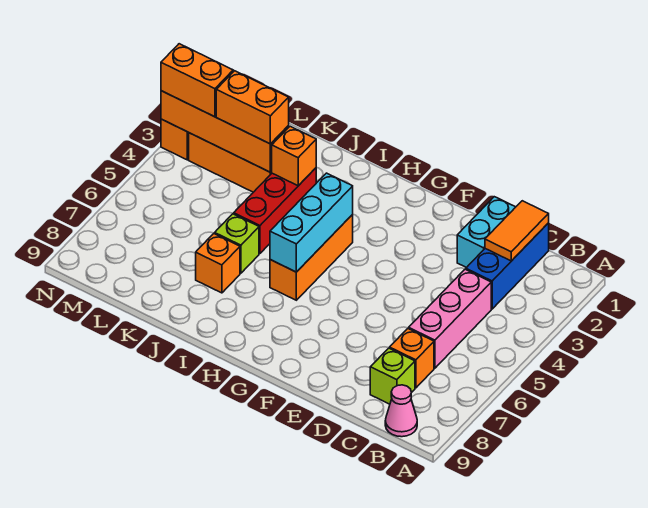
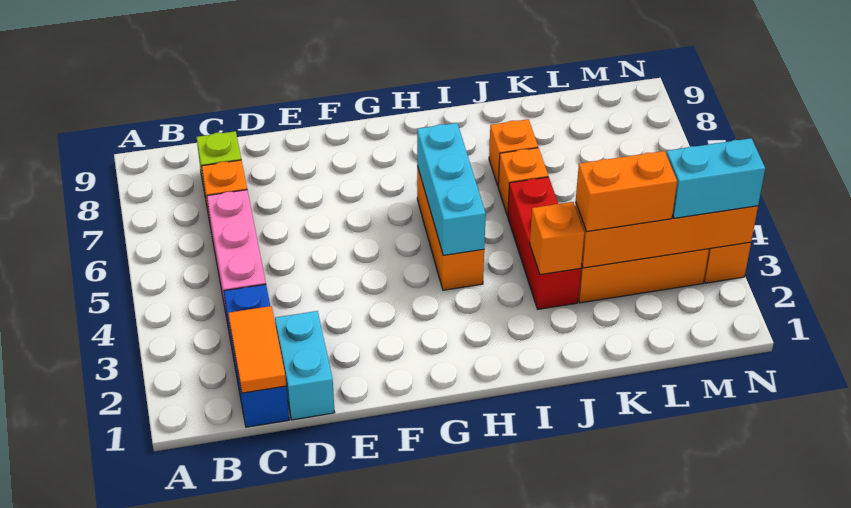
pink 1x1 cone [385,385,417,437] -> none
lime 1x1 brick [214,214,259,273] -> orange 1x1 brick [498,148,548,216]
orange 1x2 brick [161,44,233,117] -> cyan 1x2 brick [666,138,765,218]

